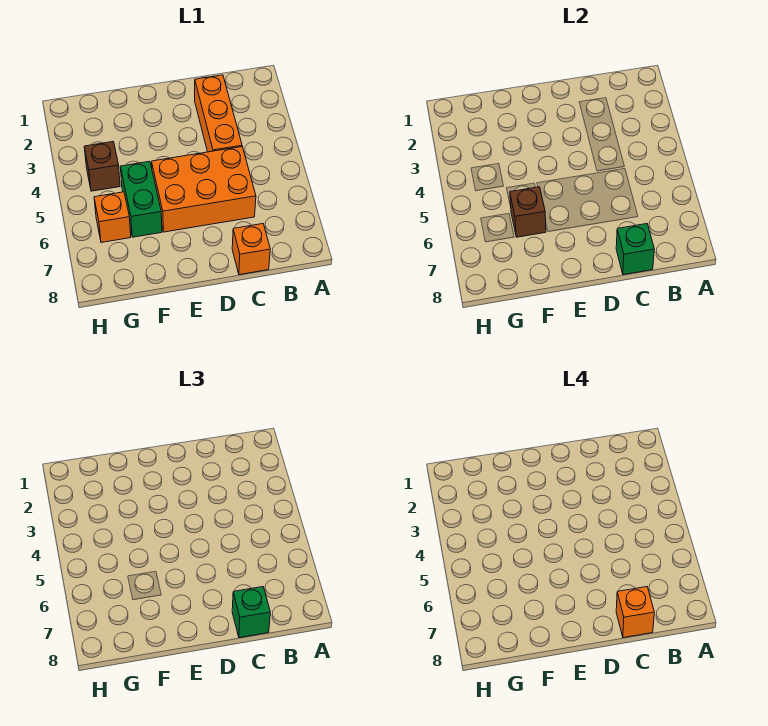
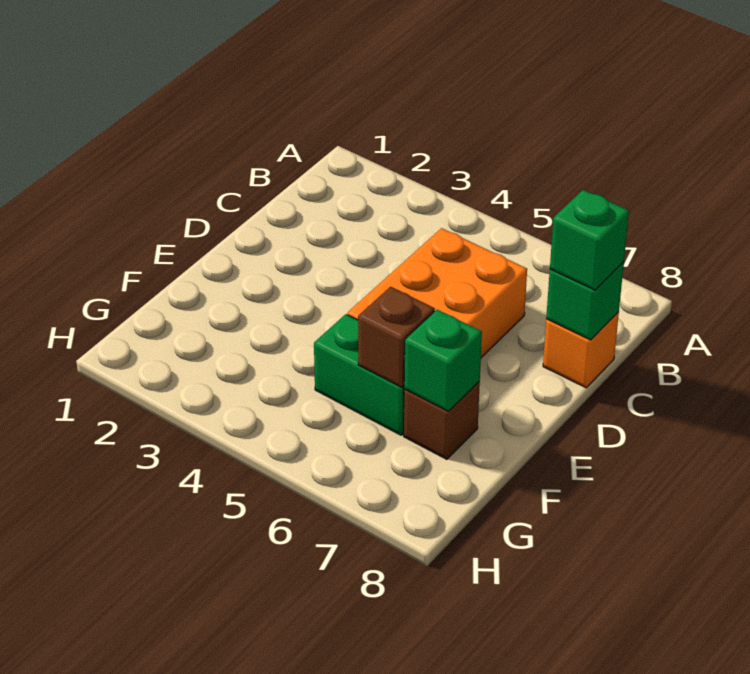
orange 1x3 brick [195,75,242,152] -> none
orange 1x1 brick [616,587,654,638] -> none
none -> green 1x1 brick [404,310,482,411]
brown 1x1 brick [84,142,120,191] -> brown 1x1 brick moved to [404,382,480,459]
orange 1x1 brick [94,192,131,243] -> none

